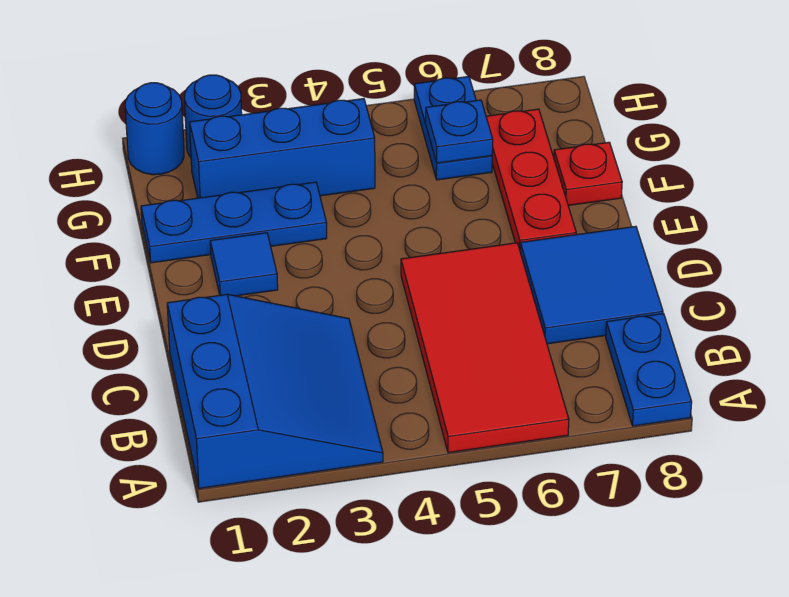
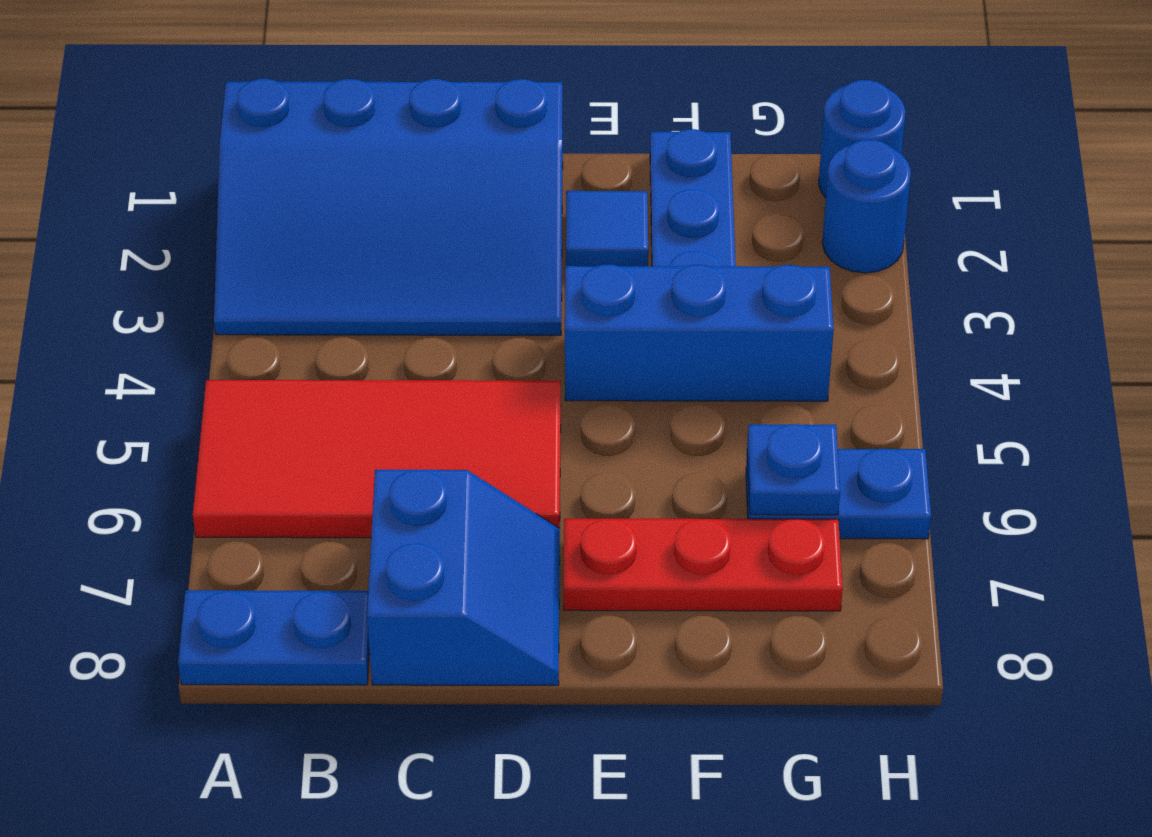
blue 3x3 slope [167,294,383,489] -> blue 3x4 slope [214,79,563,335]
blue 2x2 tile [520,226,663,344] -> blue 2x2 slope [367,470,560,685]
red 1x1 plate [554,142,622,205] -> none
blue 1x3 brick [190,99,375,198] -> blue 1x3 brick turned to [565,265,834,401]

